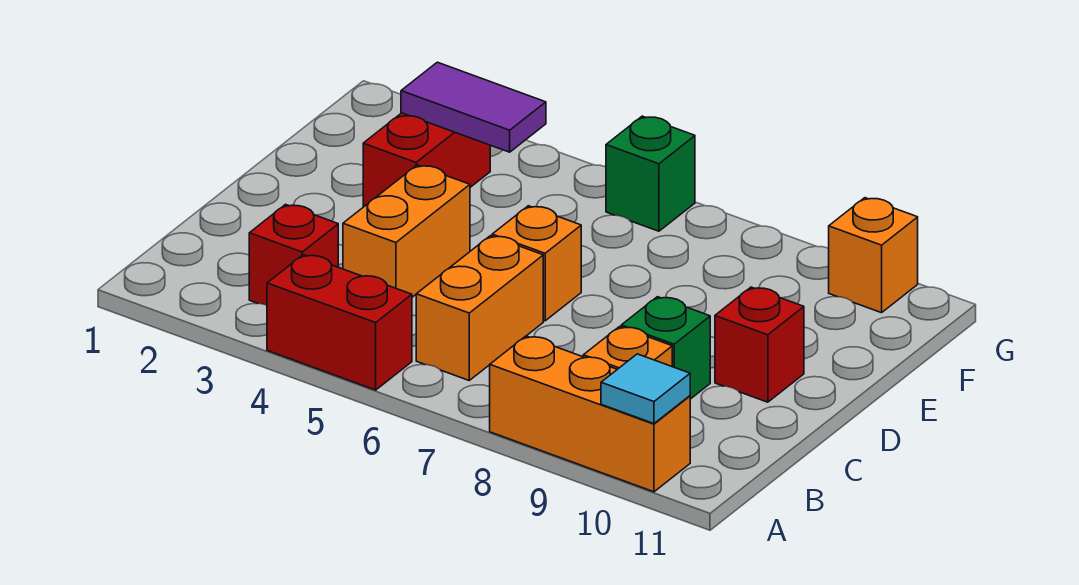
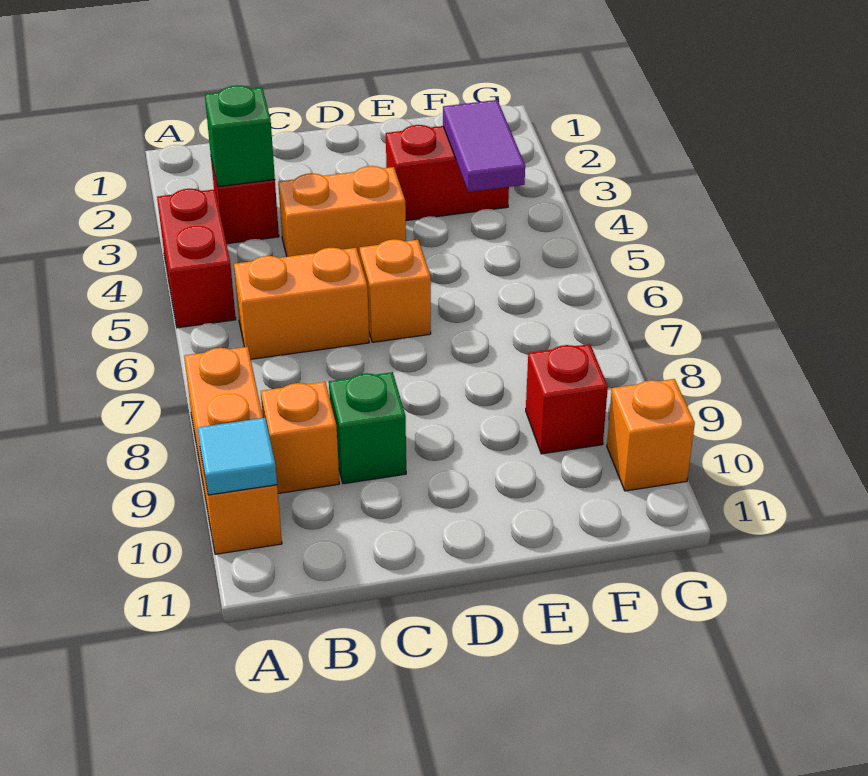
red 1x1 brick [715,287,804,402] -> red 1x1 brick moved to [526,344,608,454]
green 1x1 brick [606,116,695,231] -> green 1x1 brick moved to [205,85,275,187]

